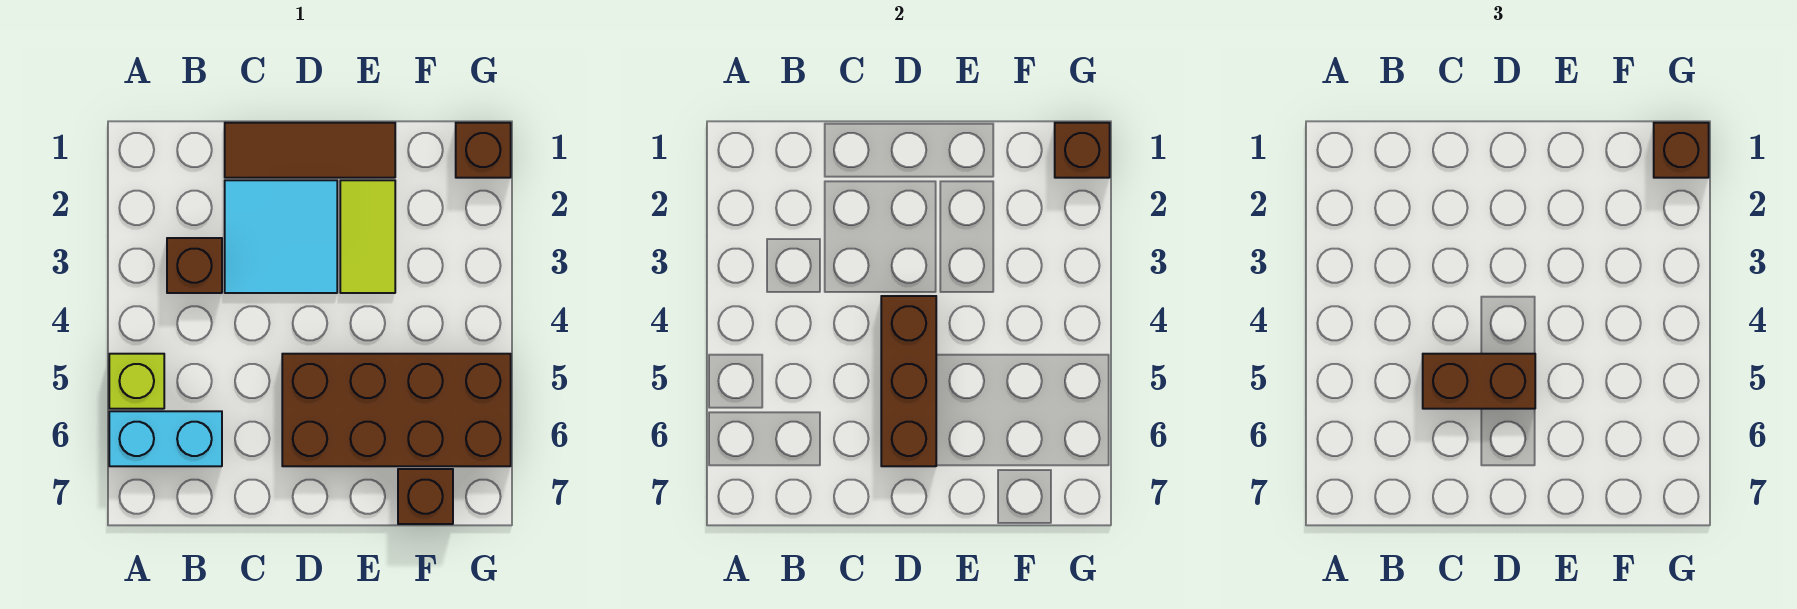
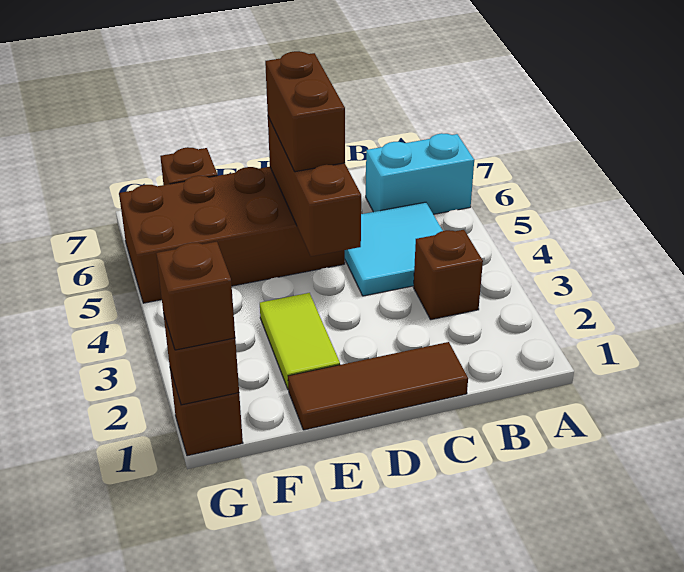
lime 1x1 brick [109,354,164,409] -> none
cyan 2x2 tile [225,180,337,293] -> cyan 2x2 tile moved to [345,202,443,296]
brown 1x2 brick [1423,354,1535,409] -> brown 1x2 brick turned to [265,51,345,172]

